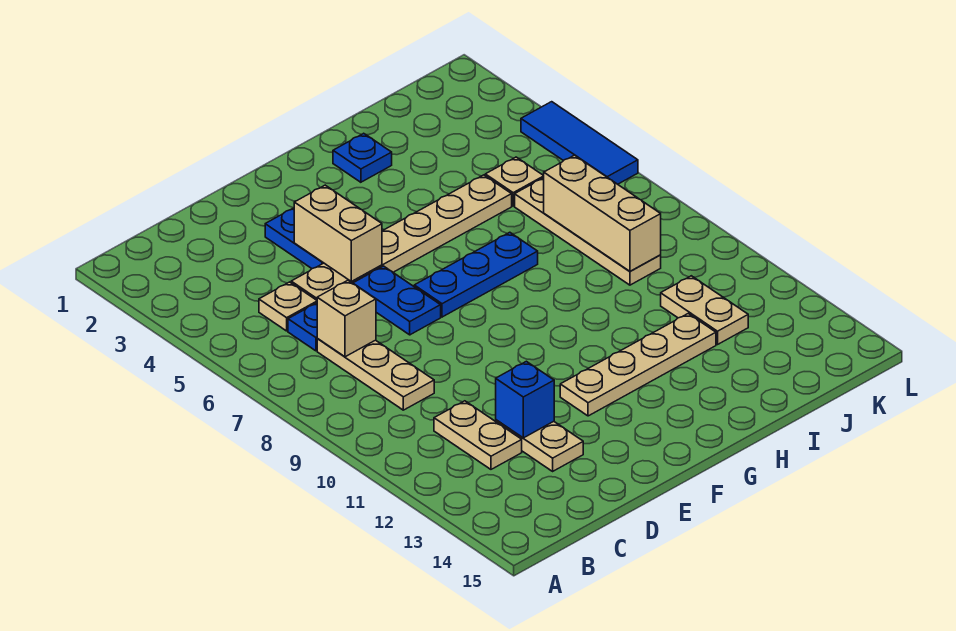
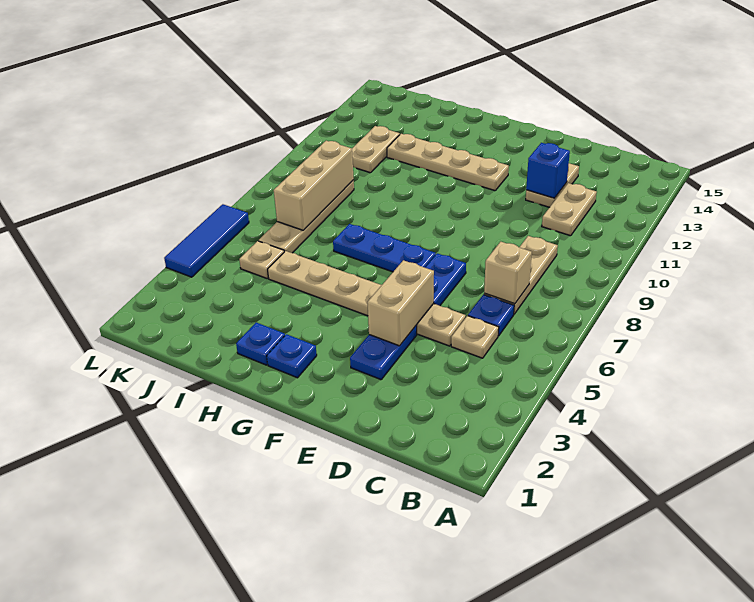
none -> blue 1x1 plate [267,334,317,378]

